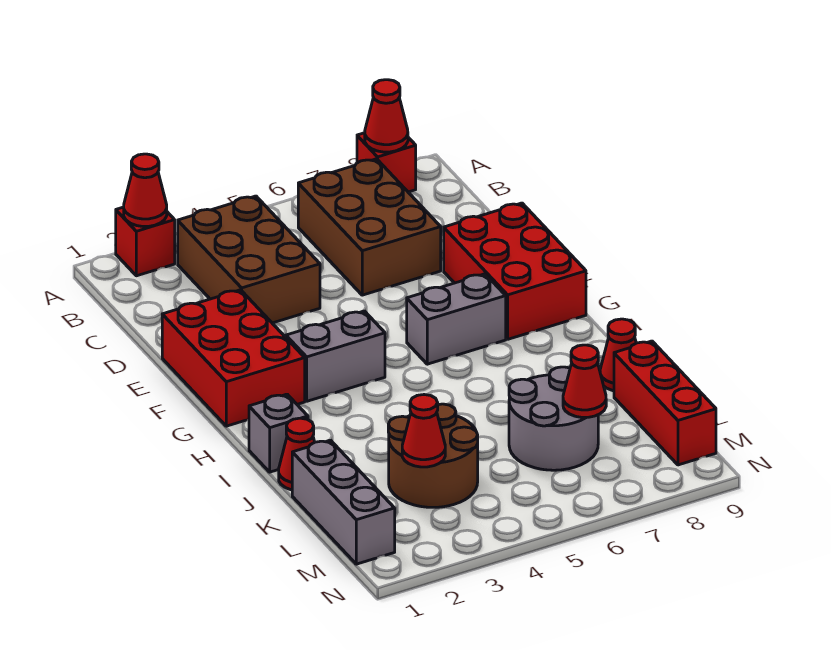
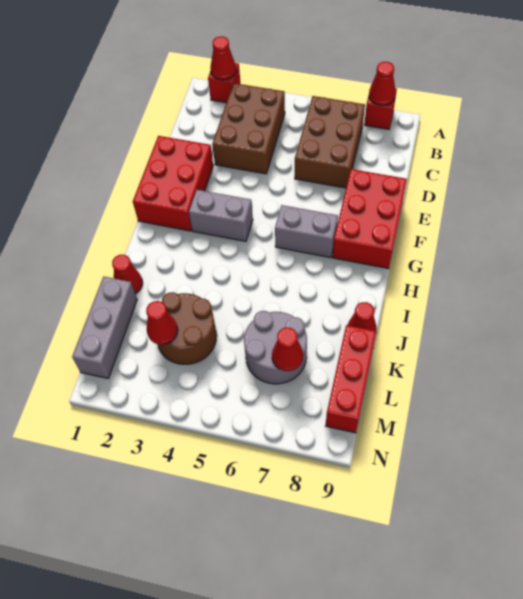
grey 1x1 brick [249,394,308,472] -> none

